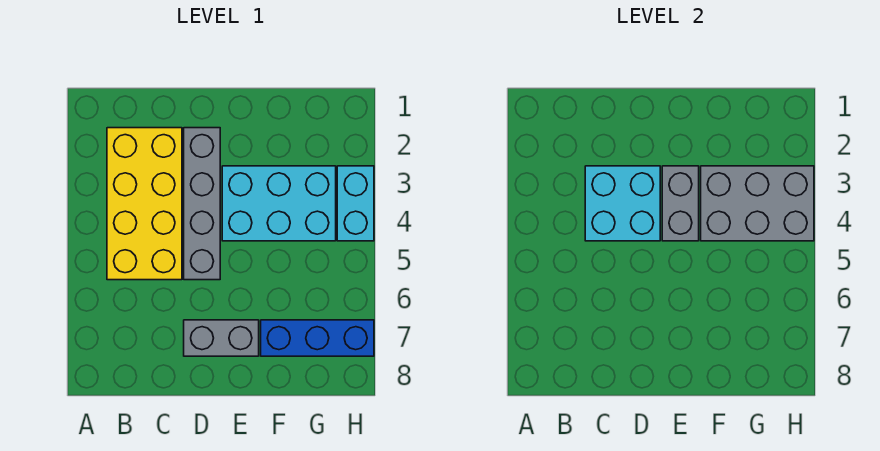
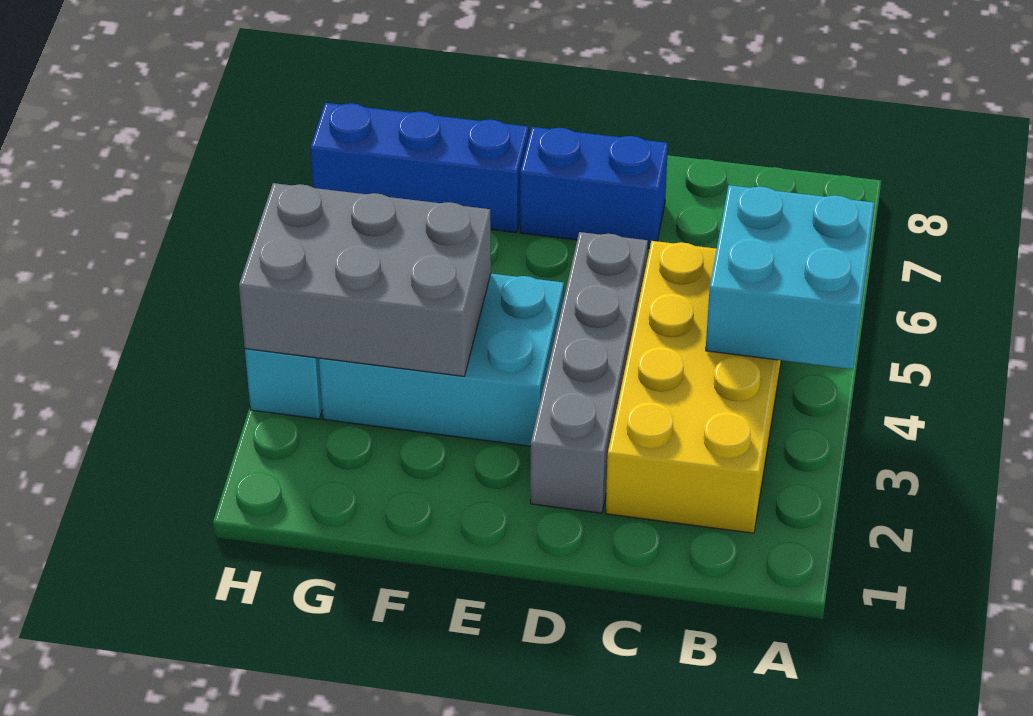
cyan 2x2 brick [585,166,660,241] -> cyan 2x2 brick moved to [706,185,874,369]
grey 1x2 brick [184,320,259,356] -> blue 1x2 brick [520,127,668,249]
grey 1x2 brick [662,166,699,241] -> none

